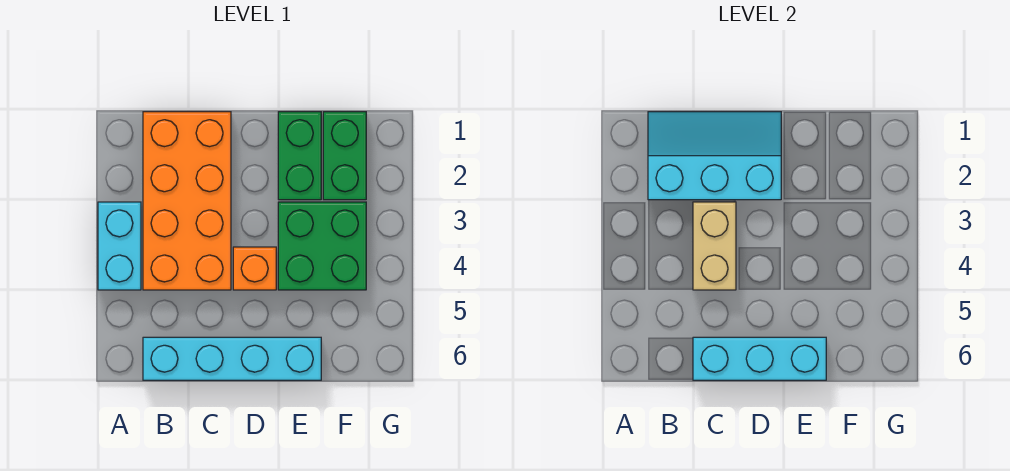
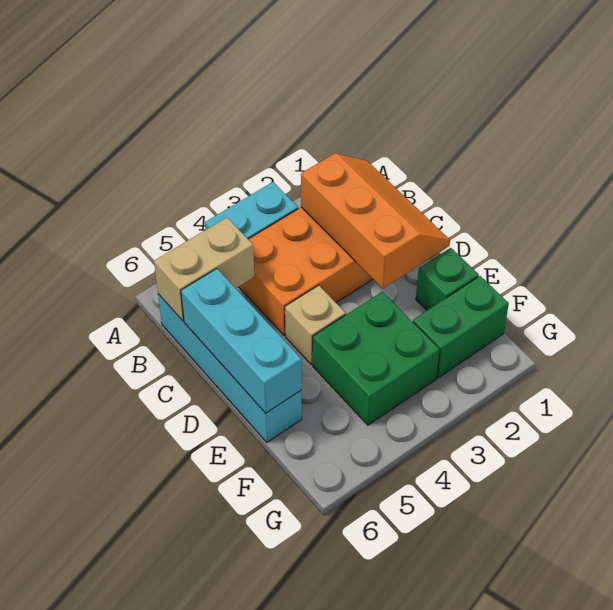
cyan 2x3 slope [648,112,781,200] -> orange 2x3 slope [301,153,450,288]
tan 1x2 brick [693,202,736,290] -> tan 1x2 brick moved to [154,218,254,321]
orange 1x1 brick [233,247,276,290] -> tan 1x1 brick [285,285,346,365]
green 1x2 brick [278,112,321,200] -> green 1x1 brick [416,248,479,310]

